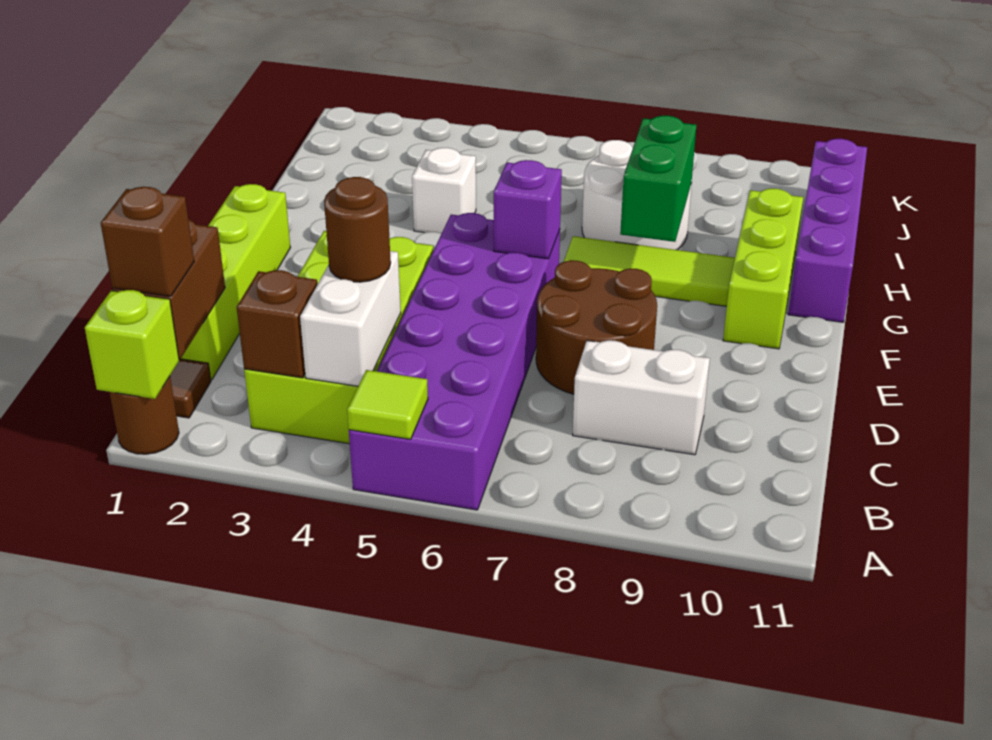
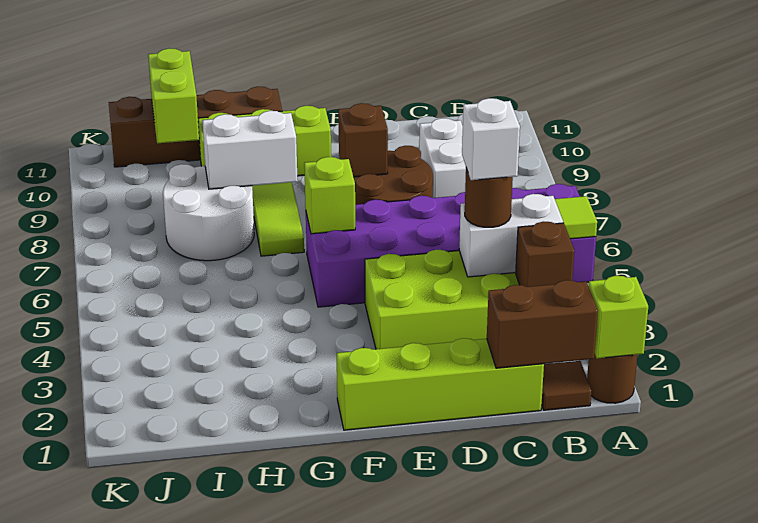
brown 1x1 brick [101,187,194,297] -> brown 1x1 brick moved to [338,103,388,177]
purple 1x1 brick [494,160,562,259] -> lime 1x1 brick [304,157,355,234]
green 1x2 brick [620,116,696,242] -> white 1x2 brick [202,111,298,189]
purple 1x4 brick [788,139,867,322] -> brown 1x4 brick [109,87,282,167]
white 1x1 brick [412,148,476,234] -> white 1x1 brick moved to [462,98,520,180]
none -> lime 1x2 brick [148,48,199,143]

